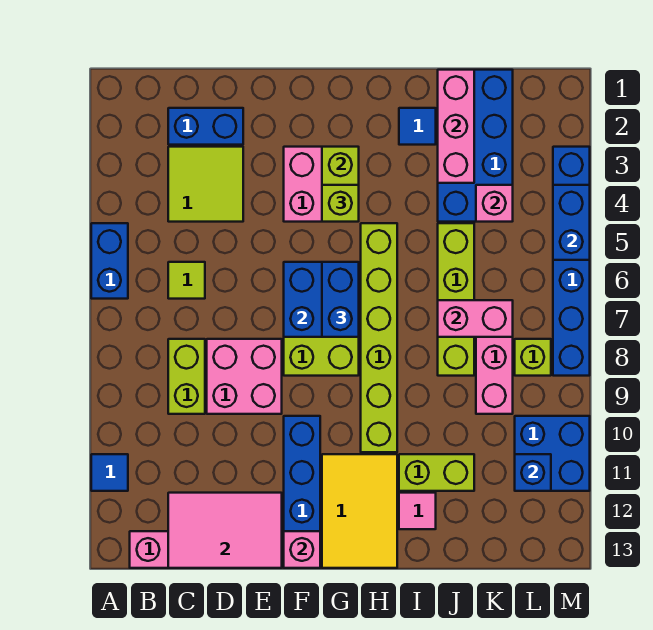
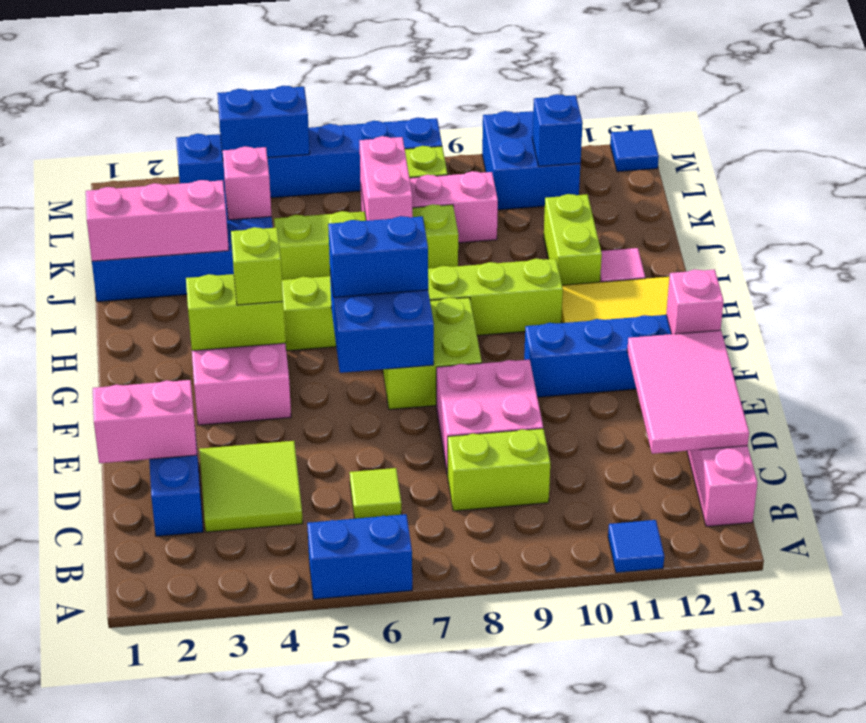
none -> pink 1x2 brick [93,380,197,463]
blue 1x1 tile [399,108,436,145] -> blue 1x1 tile moved to [610,129,659,172]

